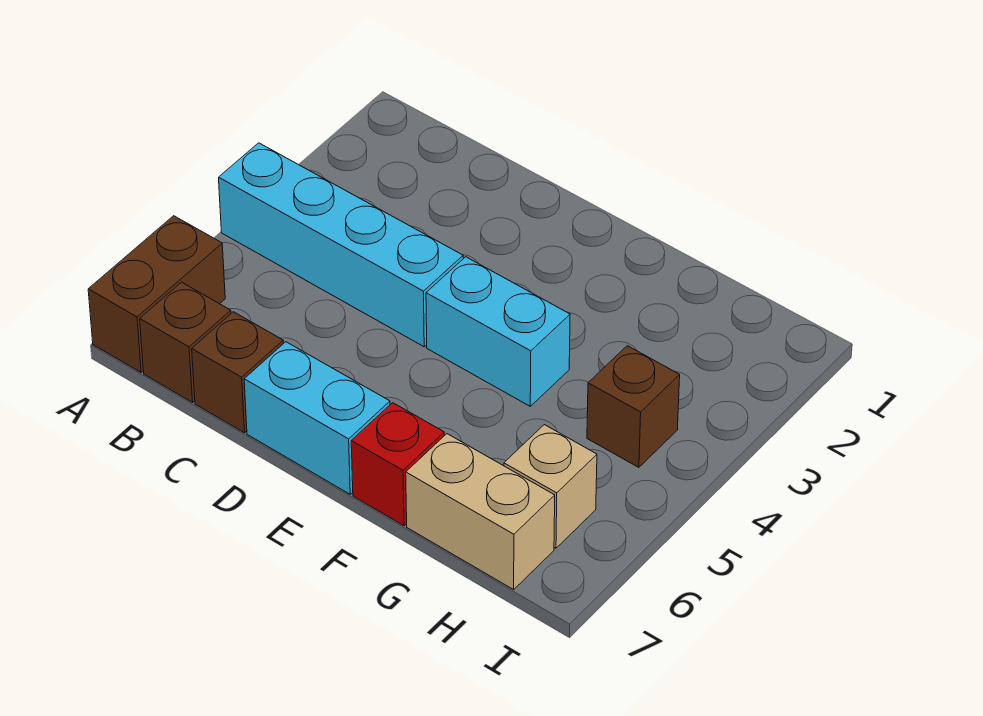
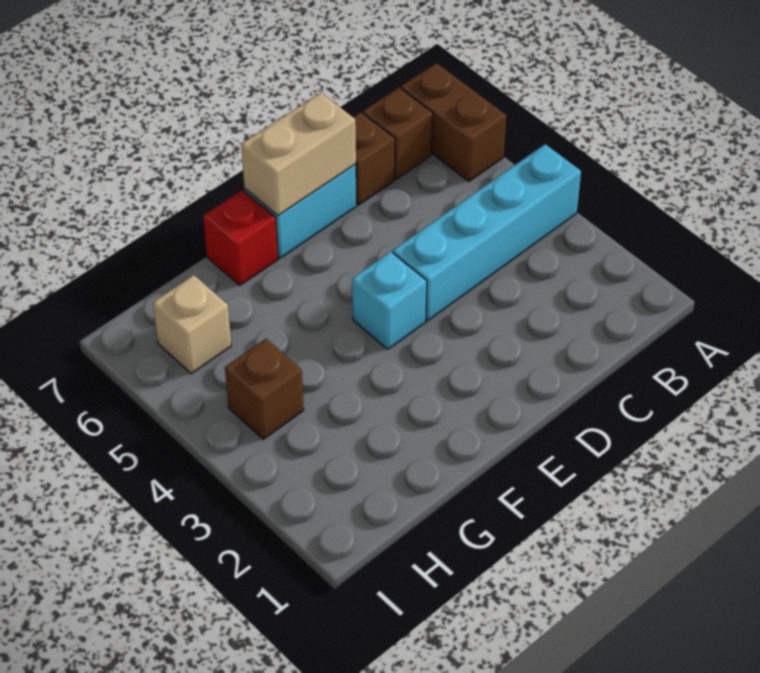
cyan 1x2 brick [426,257,570,406] -> cyan 1x1 brick [352,252,427,349]
tan 1x2 brick [406,434,555,590] -> tan 1x2 brick moved to [241,93,356,216]

